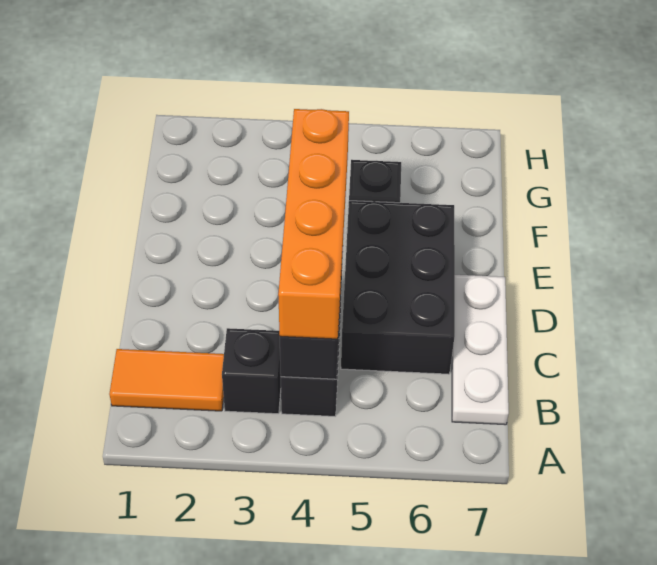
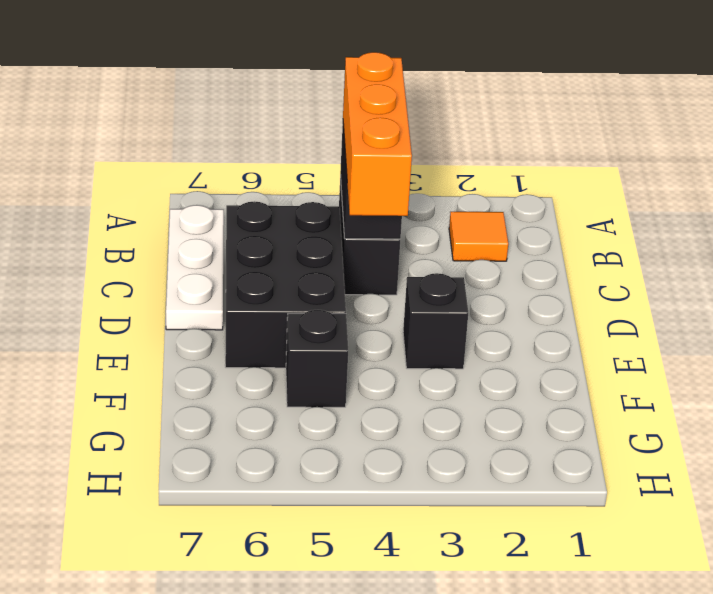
orange 1x2 tile [109,349,224,411] -> orange 1x1 tile [449,212,508,261]
black 1x1 brick [222,328,281,414] -> black 1x1 brick moved to [403,273,468,369]
orange 1x4 brick [278,109,349,339] -> orange 1x3 brick [343,52,412,216]

